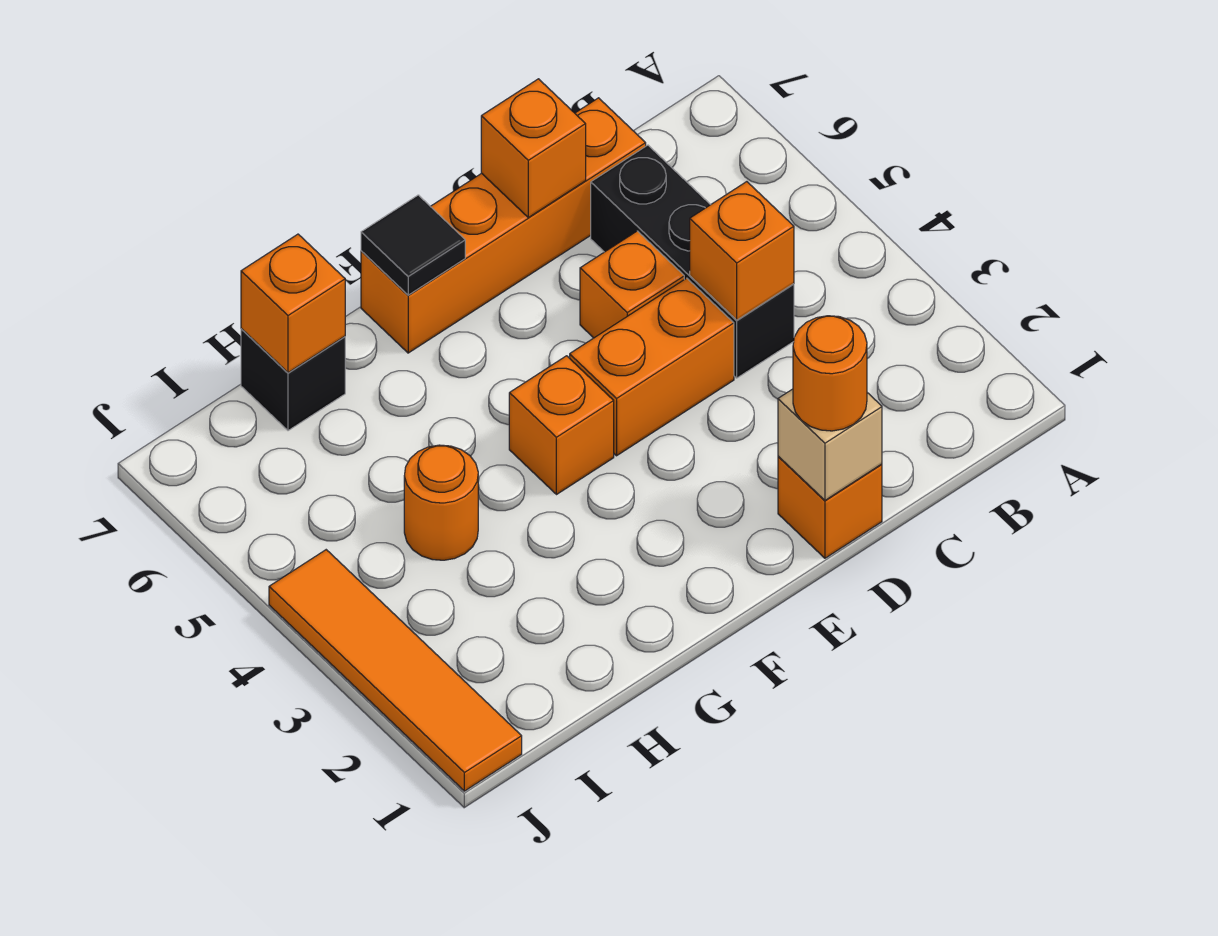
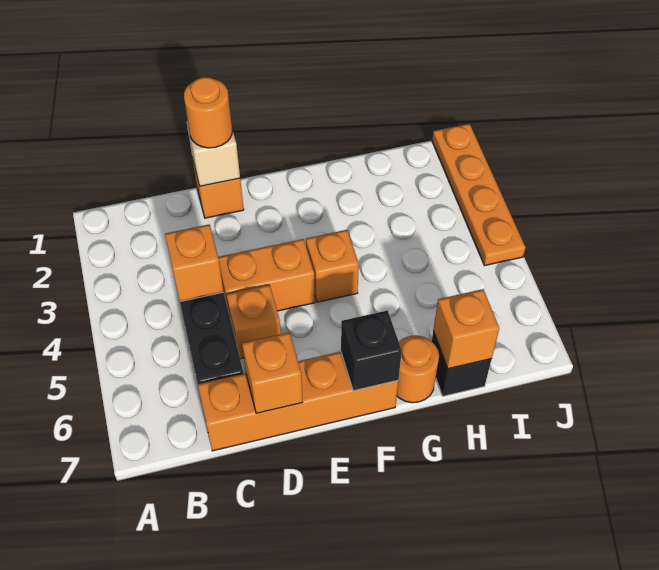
black 1x1 tile [361,195,465,295] -> black 1x1 brick [341,310,402,391]
orange 1x1 round brick [404,445,478,560] -> orange 1x1 round brick moved to [397,335,439,403]
orange 1x4 tile [269,550,522,791] -> orange 1x4 plate [432,124,526,266]

